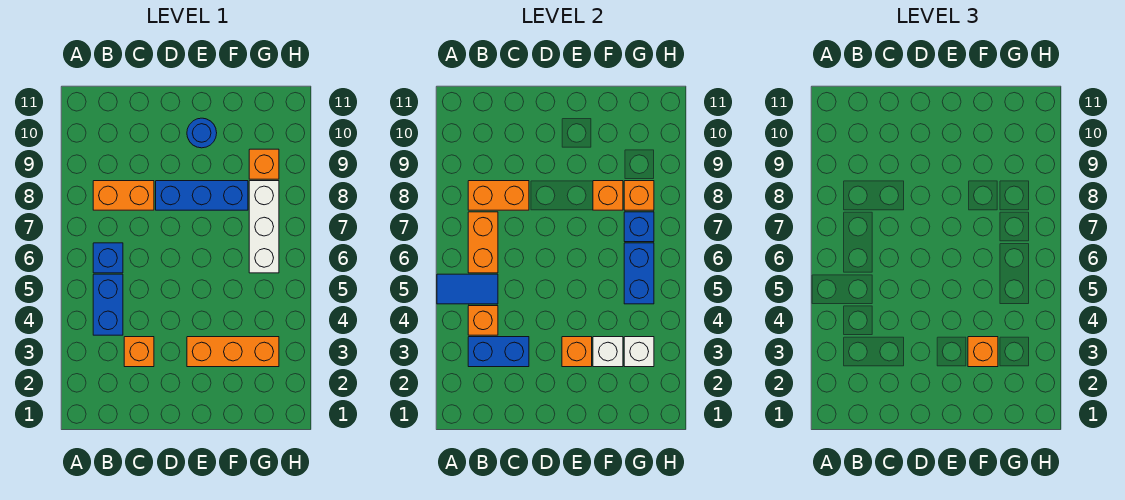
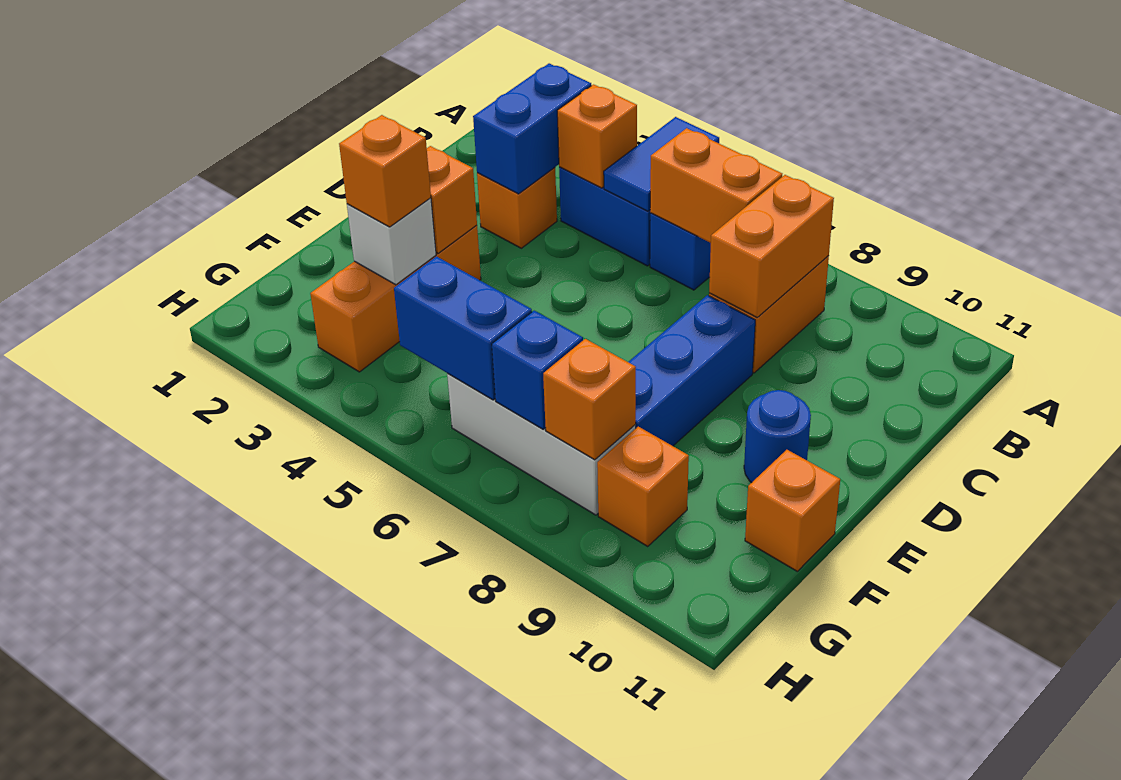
orange 1x1 brick [593,181,623,210] -> orange 1x1 brick moved to [745,450,840,571]
white 1x1 brick [624,337,654,367] -> none

